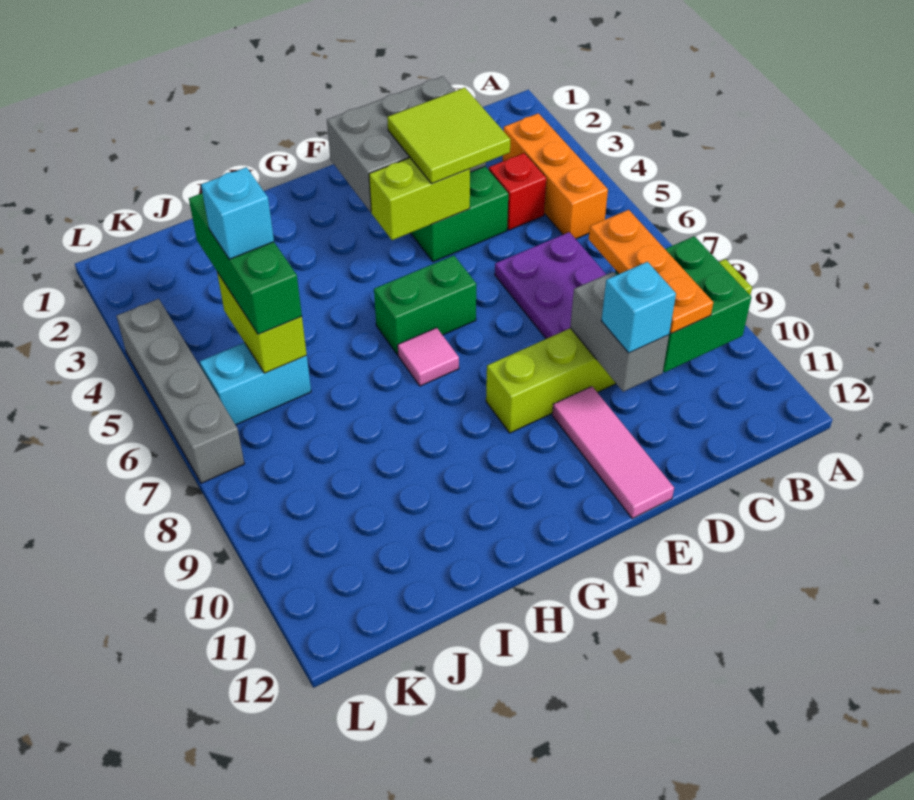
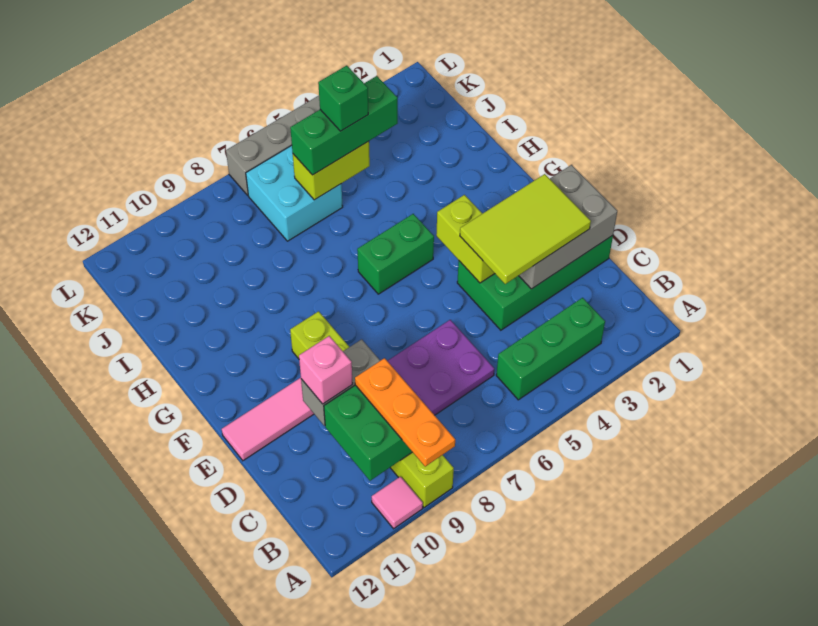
orange 1x3 brick [503,113,608,239] -> green 1x3 brick [496,298,605,400]
red 1x1 brick [489,153,546,230] -> none
orange 1x3 plate [589,210,713,333] -> orange 1x3 plate turned to [355,358,455,467]
grey 2x3 brick [327,76,486,212] -> grey 2x3 brick turned to [519,165,617,289]
lime 2x2 tile [387,88,510,184] -> lime 2x3 tile [460,174,591,284]
cyan 1x1 brick [601,262,676,353] -> pink 1x1 brick [299,336,353,404]
green 1x2 brick [374,255,476,355] -> green 1x2 brick turned to [357,214,434,294]
pink 1x1 tile [398,328,459,386] -> pink 1x1 tile moved to [372,477,423,529]
cyan 1x1 brick [201,167,274,259] -> green 1x1 brick [318,66,368,131]
cyan 1x2 brick [200,343,311,425] -> cyan 2x2 brick [246,145,343,241]

